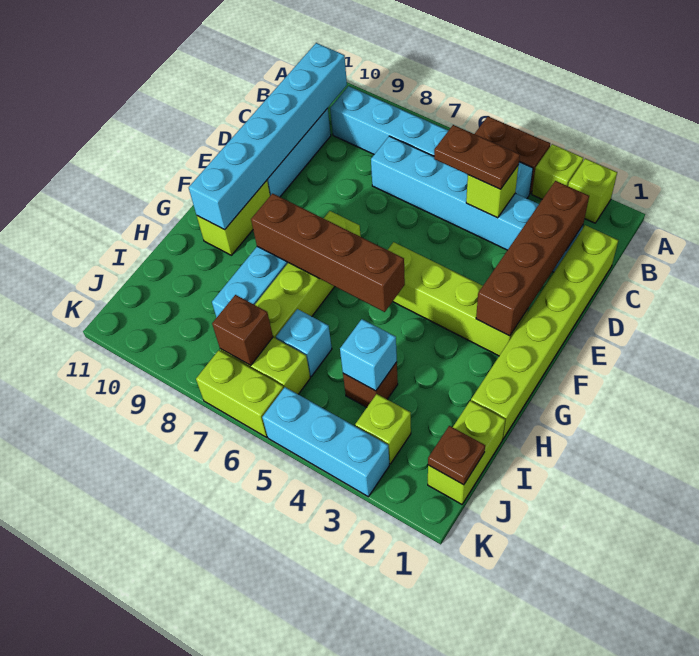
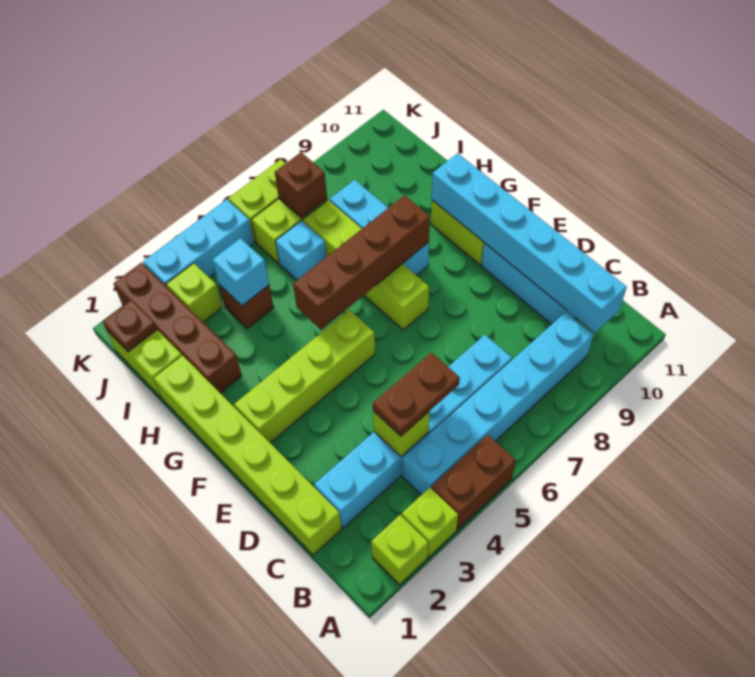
brown 1x4 brick [476,181,589,336] -> brown 1x4 brick moved to [114,263,242,393]

